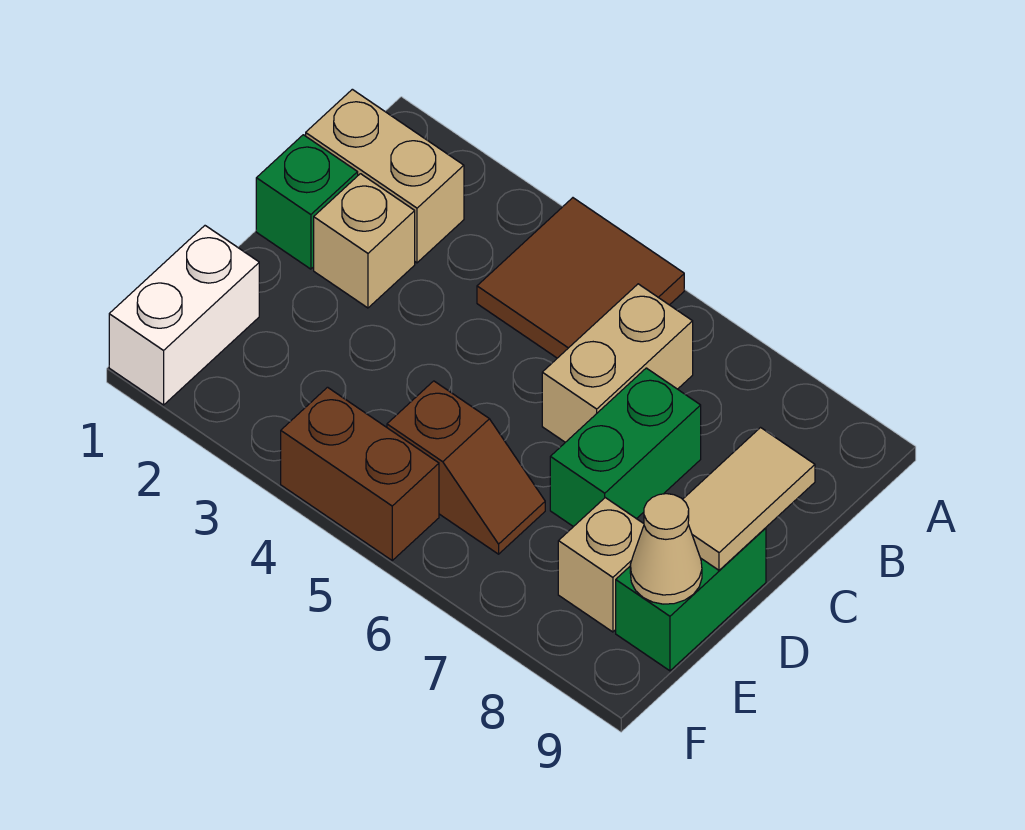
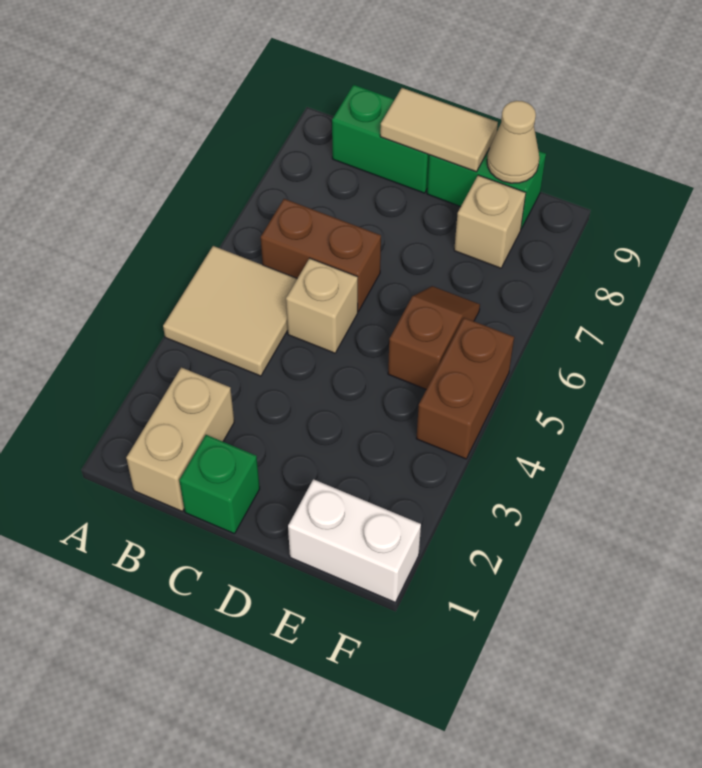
brown 2x2 tile [477,198,684,358] -> tan 2x2 tile [163,246,297,376]
tan 1x2 brick [542,284,693,442] -> brown 1x2 brick [261,199,381,312]
tan 1x1 brick [314,174,415,308] -> tan 1x1 brick moved to [286,258,358,353]
green 1x2 brick [550,368,701,527] -> green 1x2 brick moved to [332,85,429,193]

